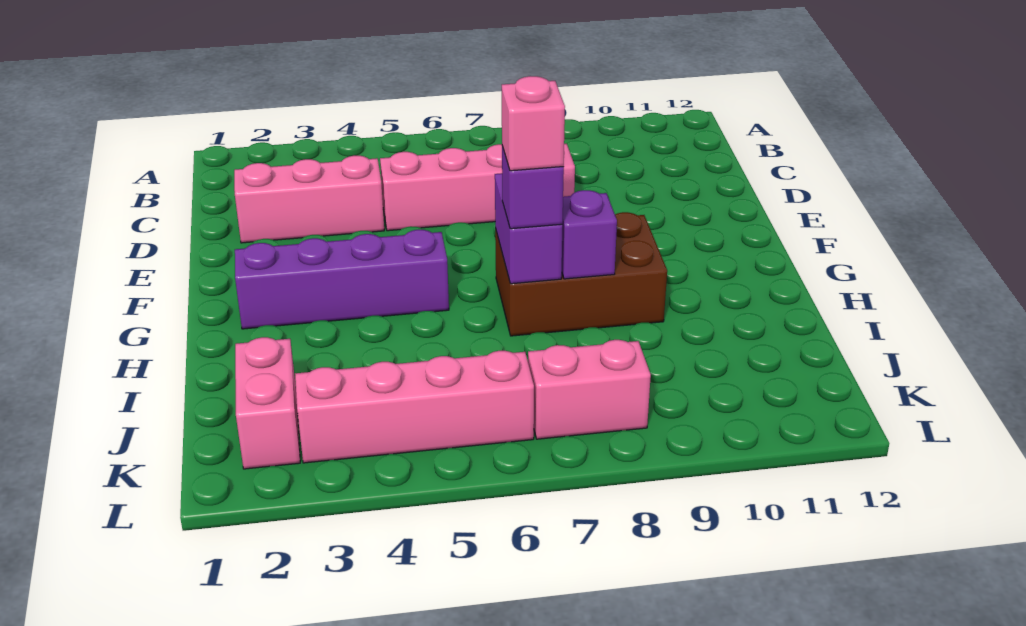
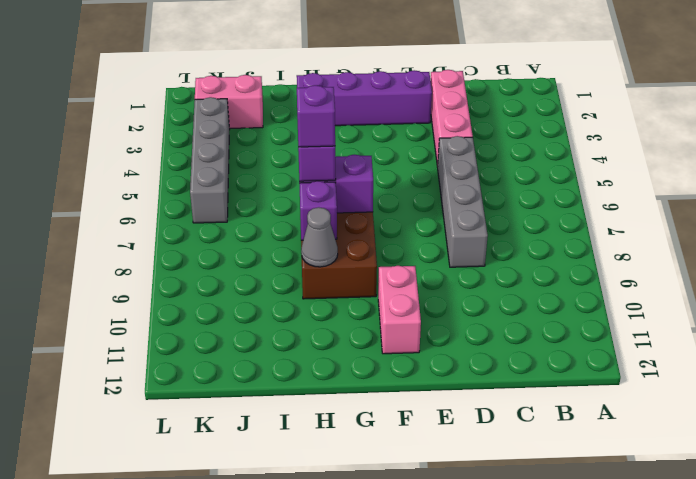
pink 1x4 brick [380,144,575,231] -> grey 1x4 brick [438,136,488,267]
purple 1x4 brick [235,230,449,329] -> purple 1x4 brick turned to [297,70,432,126]
pink 1x1 brick [502,76,565,171] -> purple 1x1 brick [297,85,335,147]
none -> grey 1x1 cone [301,207,338,267]
pink 1x4 brick [295,351,534,463] -> grey 1x4 brick [190,97,230,223]
pink 1x2 brick [528,340,651,439] -> pink 1x2 brick moved to [378,266,421,354]

